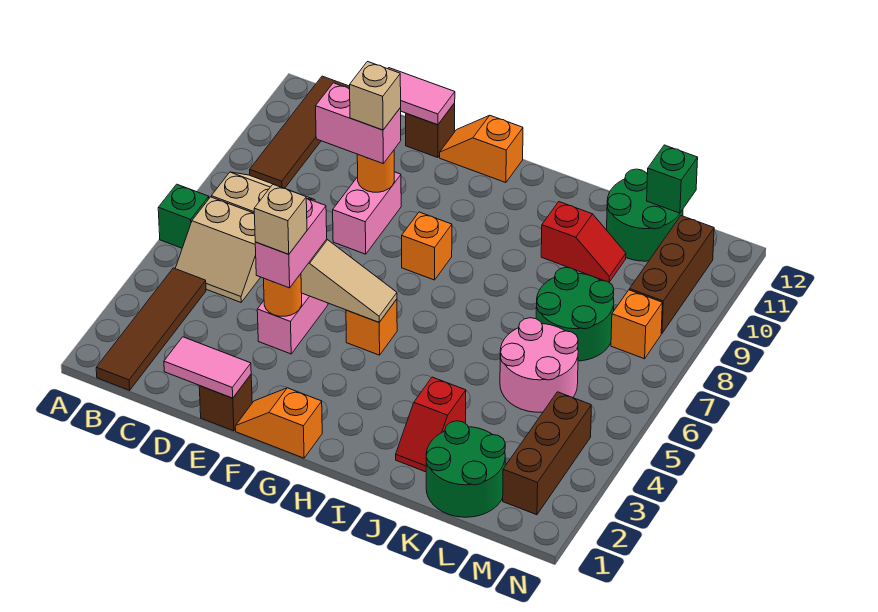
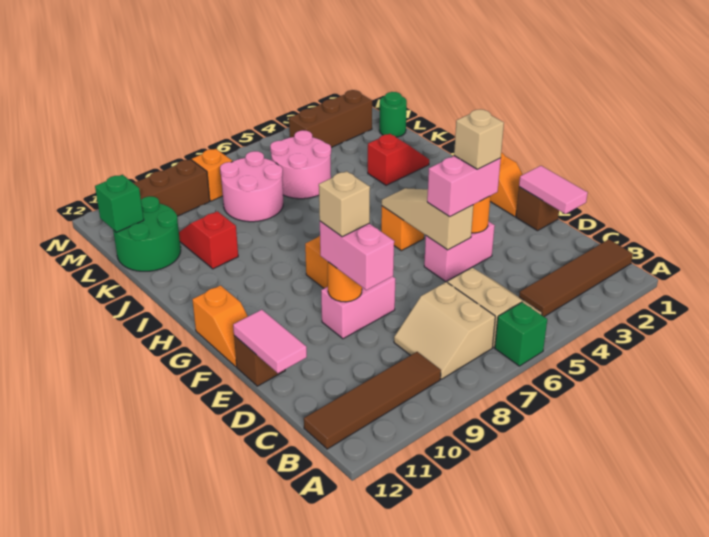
green 2x2 round brick [426,421,505,517] -> green 1x1 round brick [379,92,407,137]
green 2x2 round brick [536,268,614,361] -> pink 2x2 round brick [220,151,283,222]

